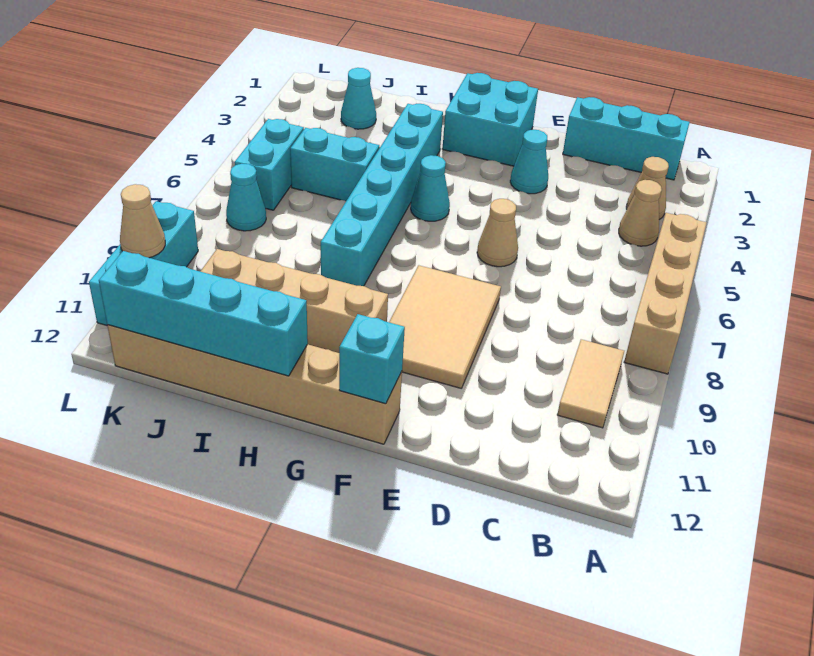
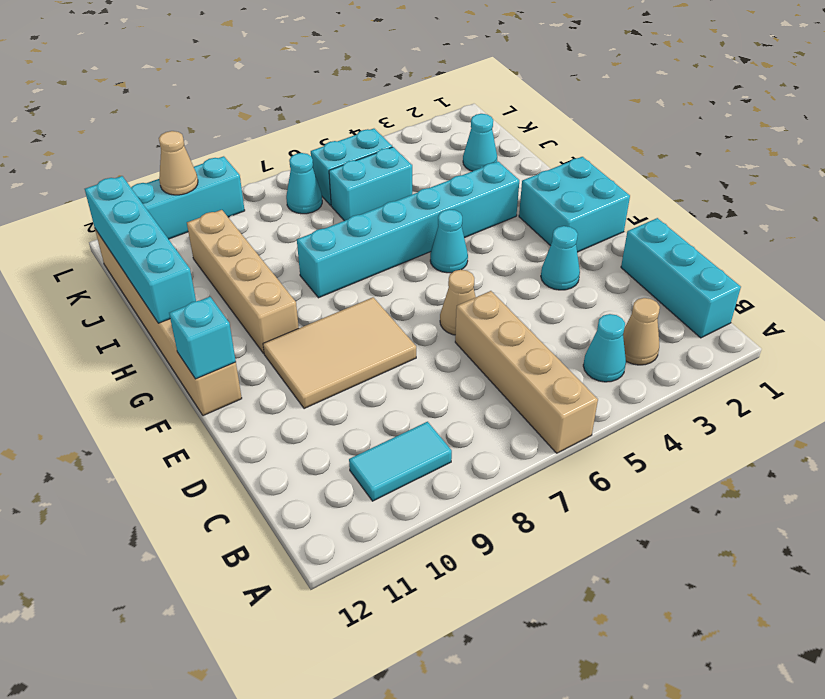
tan 1x4 brick [624,213,706,374] -> tan 1x4 brick turned to [455,291,598,453]
tan 1x1 cone [619,180,662,246] -> cyan 1x1 cone [583,314,626,382]
tan 1x2 tile [557,339,624,428] -> cyan 1x2 tile [349,422,452,501]
cyan 1x2 brick [290,128,379,201] -> cyan 1x2 brick turned to [329,147,412,221]

